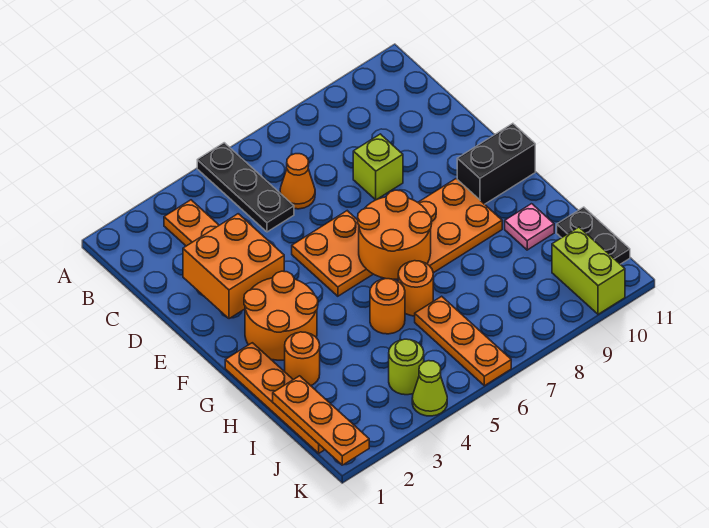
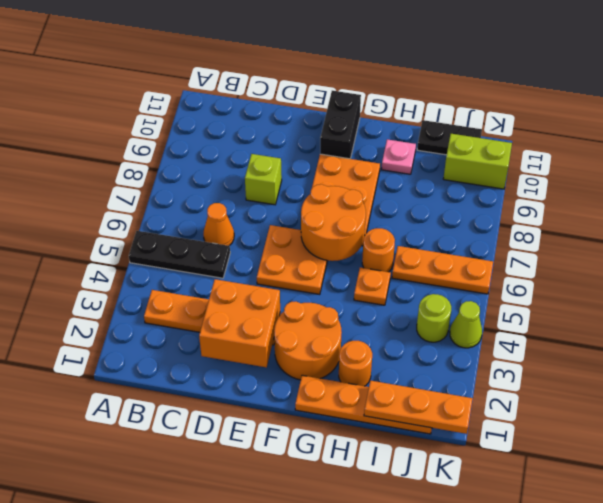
orange 1x1 round brick [370,279,405,334] -> orange 1x1 plate [354,267,391,305]

